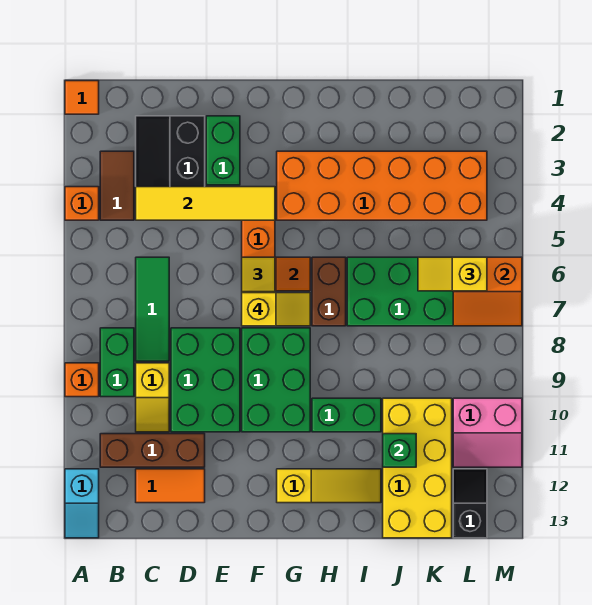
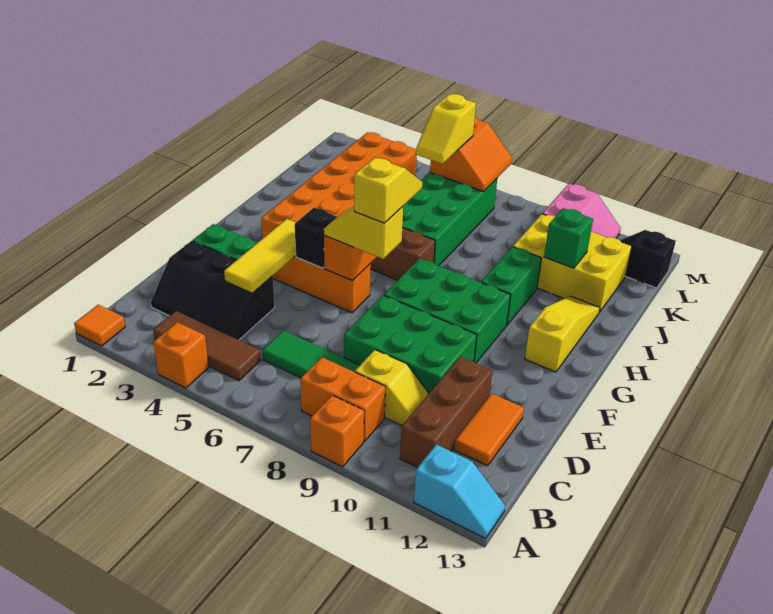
brown 1x2 tile [100,151,134,220] -> brown 1x3 tile [153,311,261,380]
green 1x2 brick [100,328,134,397] -> orange 1x2 brick [300,357,385,442]
yellow 1x4 tile [136,187,275,220] -> yellow 1x3 tile [224,219,296,293]
none -> black 1x1 brick [295,208,337,268]
yellow 2x4 brick [383,398,452,538] -> yellow 2x3 brick [513,214,632,312]

